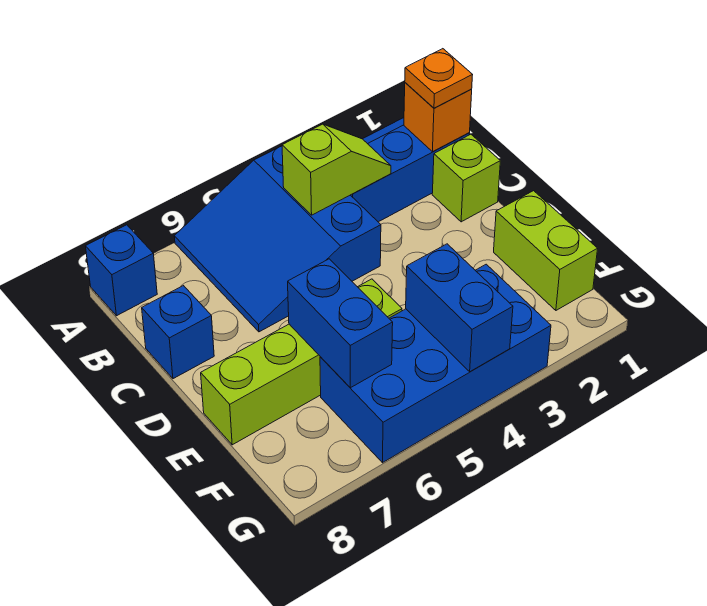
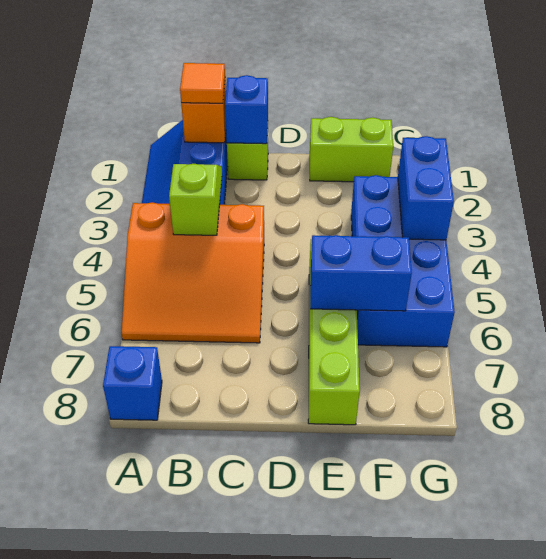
blue 3x3 slope [174,146,381,332] -> orange 3x3 slope [122,202,264,343]
orange 1x1 plate [405,49,472,108] -> orange 1x1 tile [180,63,225,103]
blue 1x1 brick [142,286,214,379] -> blue 1x1 brick moved to [225,75,268,144]
blue 1x2 brick [406,244,513,372] -> blue 1x2 brick turned to [398,136,454,240]

